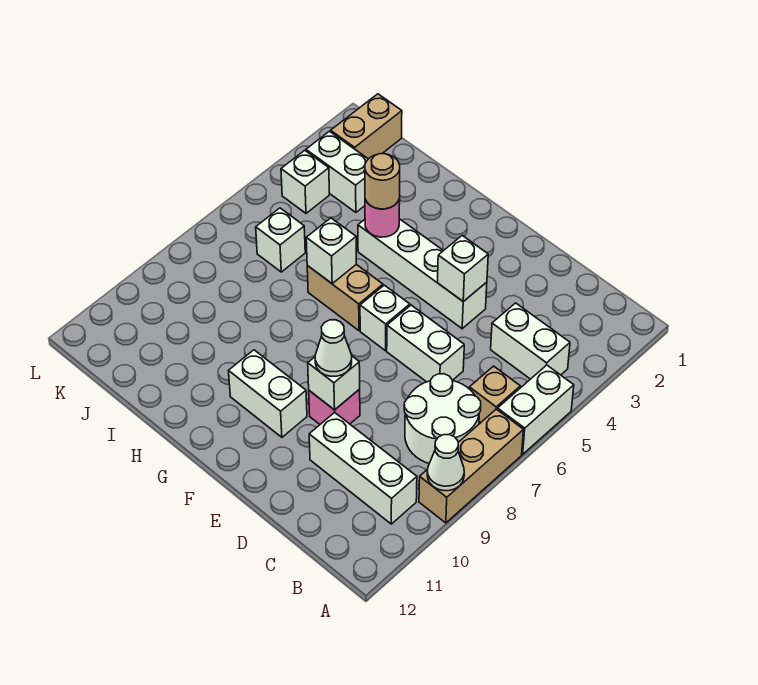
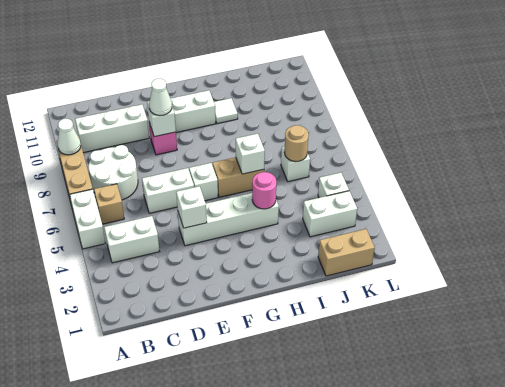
tan 1x1 round brick [365,154,400,209] -> tan 1x1 round brick moved to [284,125,309,162]
none -> white 1x1 tile [214,98,238,124]
tan 1x2 brick [331,94,402,159] -> tan 1x2 brick turned to [318,229,375,276]

